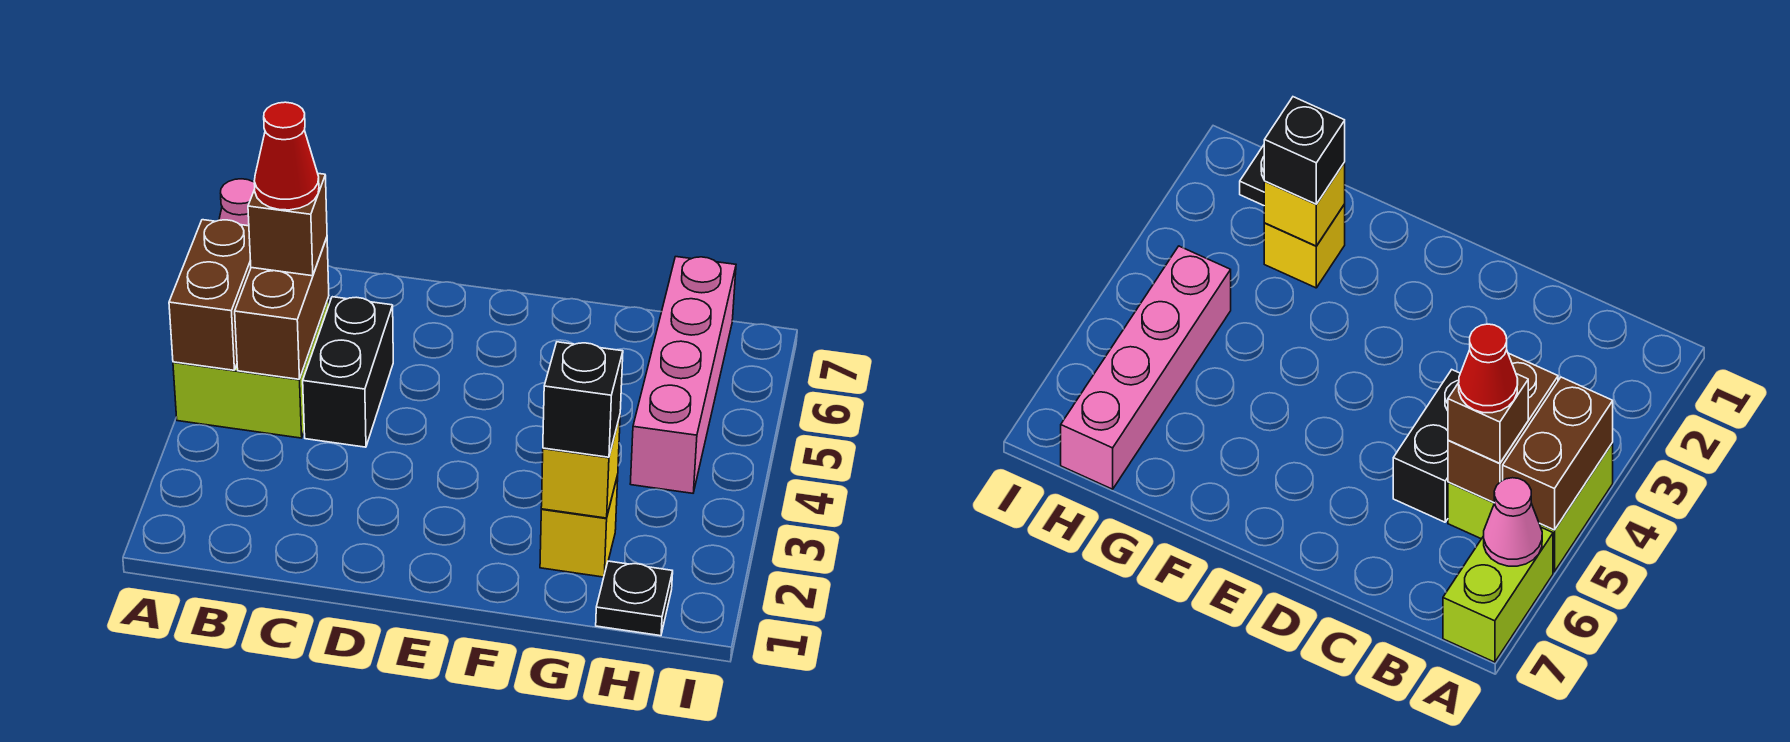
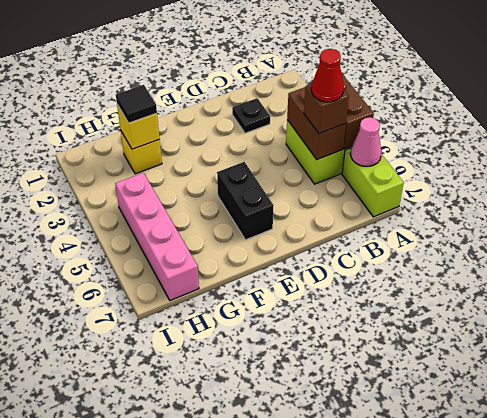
black 1x2 brick [303,297,393,447] -> black 1x2 brick moved to [217,162,274,240]
black 1x1 brick [543,342,623,457] -> black 1x1 tile [116,85,157,123]
black 1x1 plate [596,561,673,636] -> black 1x1 plate moved to [232,98,270,133]

